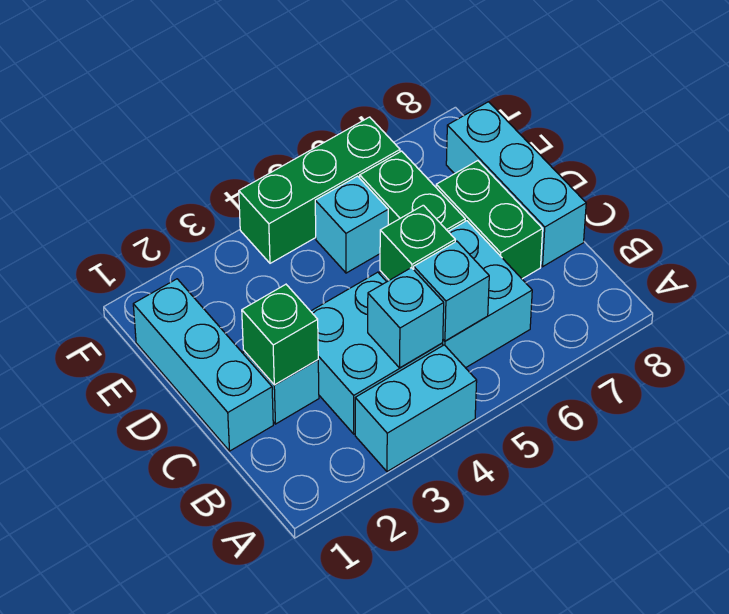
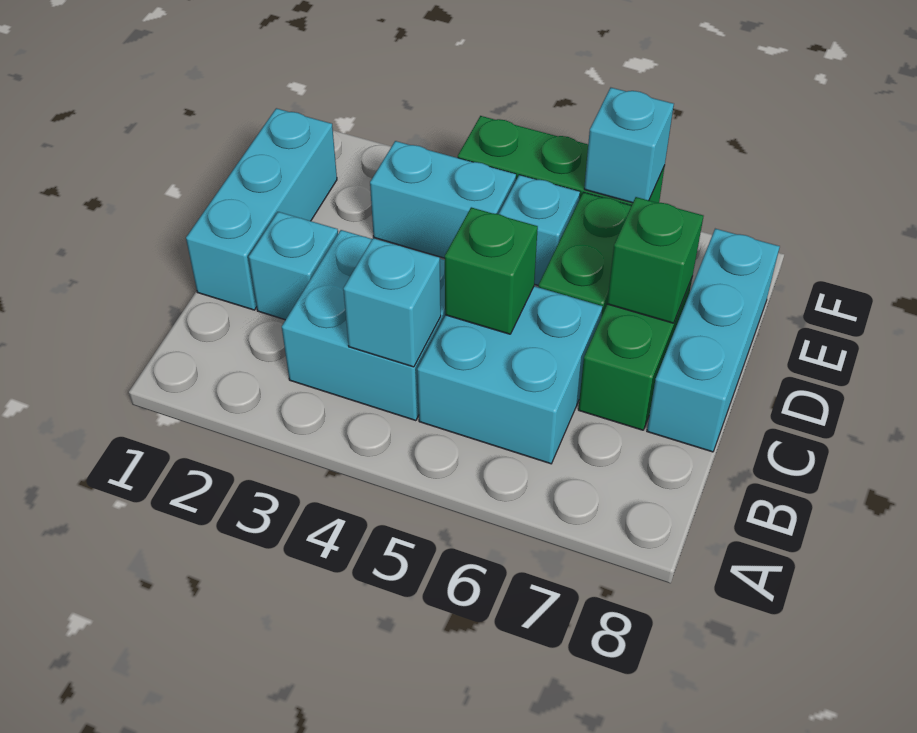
cyan 1x2 brick [355,345,477,472] -> cyan 1x2 brick moved to [370,141,516,258]
cyan 1x1 brick [414,241,489,341] -> cyan 1x1 brick moved to [584,88,674,203]
green 1x1 brick [242,284,318,385] -> green 1x1 brick moved to [607,197,703,323]

